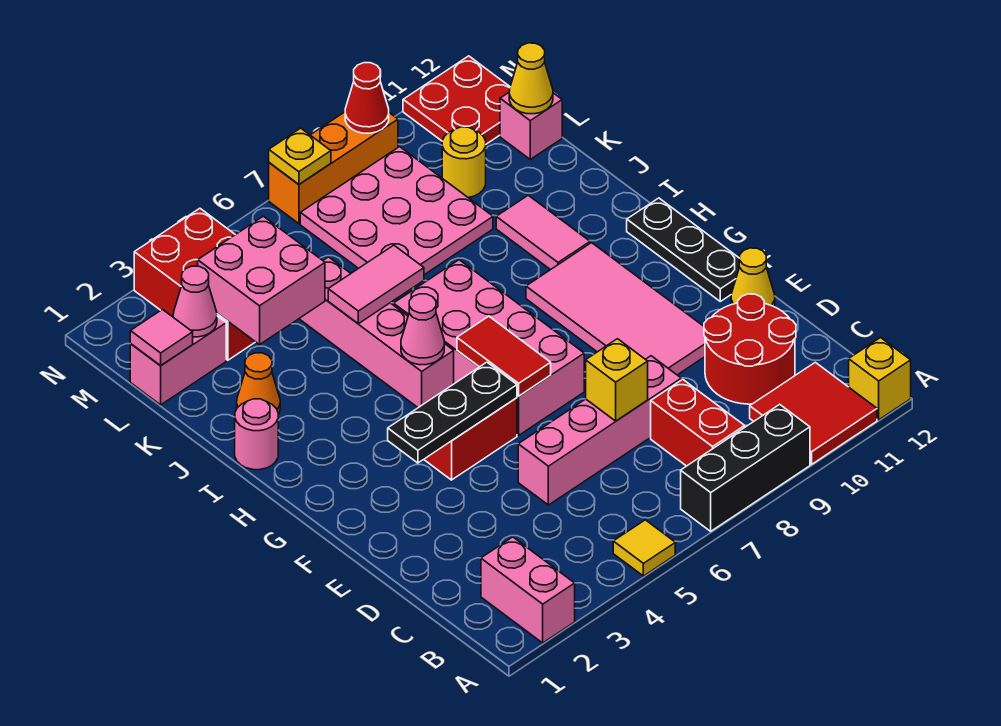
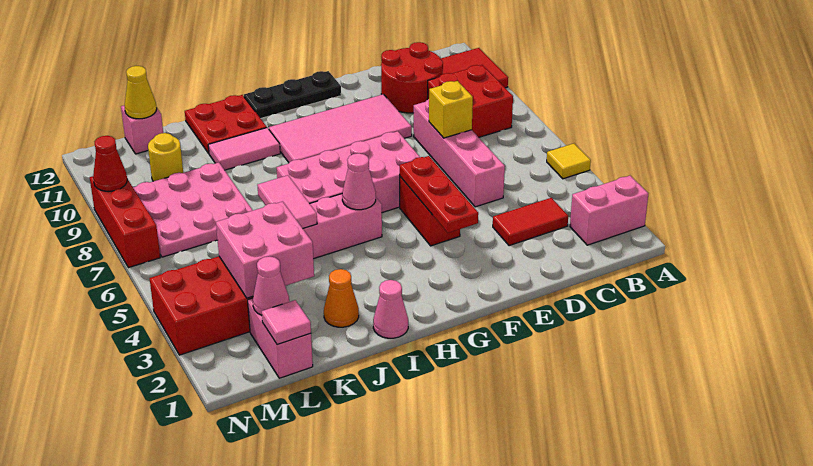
black 1x3 brick [681,404,810,531] -> none
yellow 1x1 brick [849,338,911,420] -> none
red 1x2 brick [651,379,745,466] -> red 2x2 brick [427,65,513,137]
yellow 1x1 cone [731,248,775,307] -> none
black 1x3 plate [388,362,517,463] -> red 1x3 plate [400,156,478,233]
red 1x2 tile [457,316,551,396] -> red 1x2 tile moved to [493,198,568,246]
pink 1x1 round brick [235,399,278,470] -> pink 1x1 cone [373,280,408,338]
red 2x2 plate [403,56,510,144] -> red 2x2 plate moved to [185,95,267,153]
orange 1x3 brick [269,112,398,224] -> red 1x3 brick [90,176,160,268]
yellow 1x1 plate [269,128,331,184] -> none

